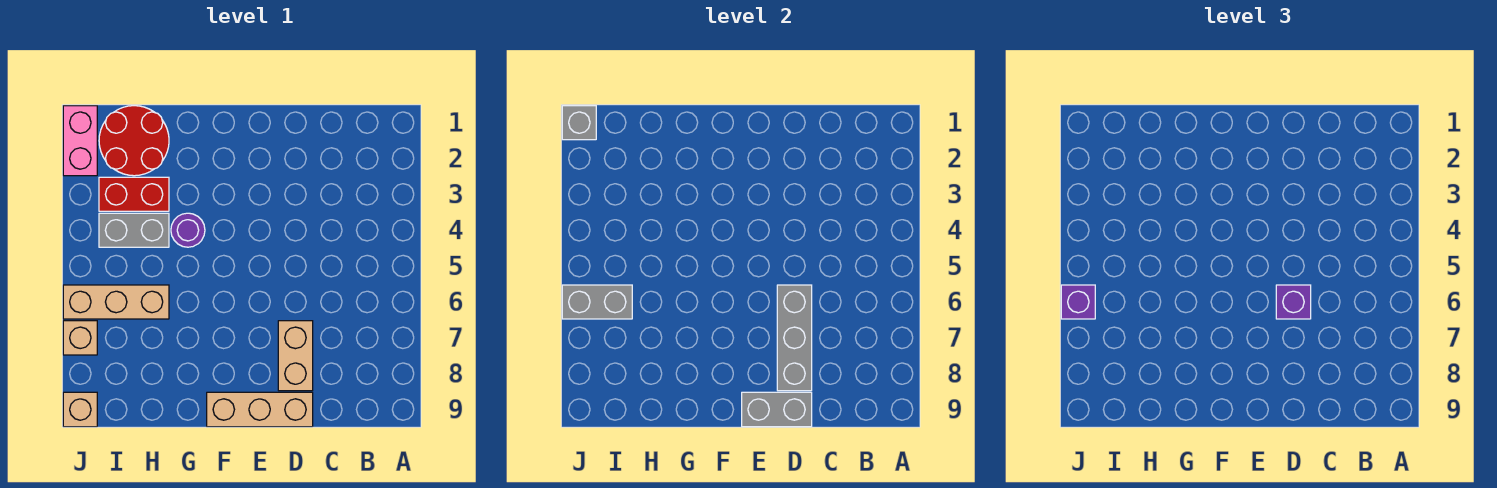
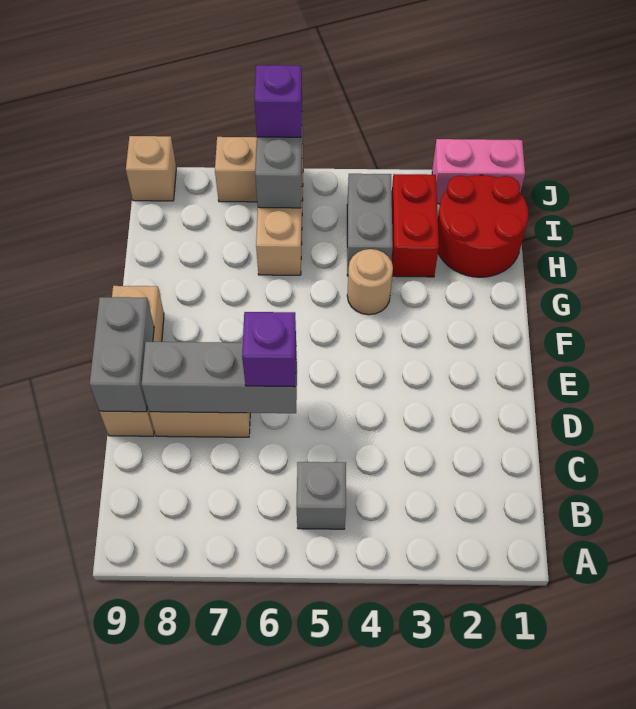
purple 1x1 round brick [171,213,205,247] -> tan 1x1 round brick [347,249,393,315]
grey 1x1 brick [562,106,596,140] -> grey 1x1 brick moved to [296,462,346,529]

